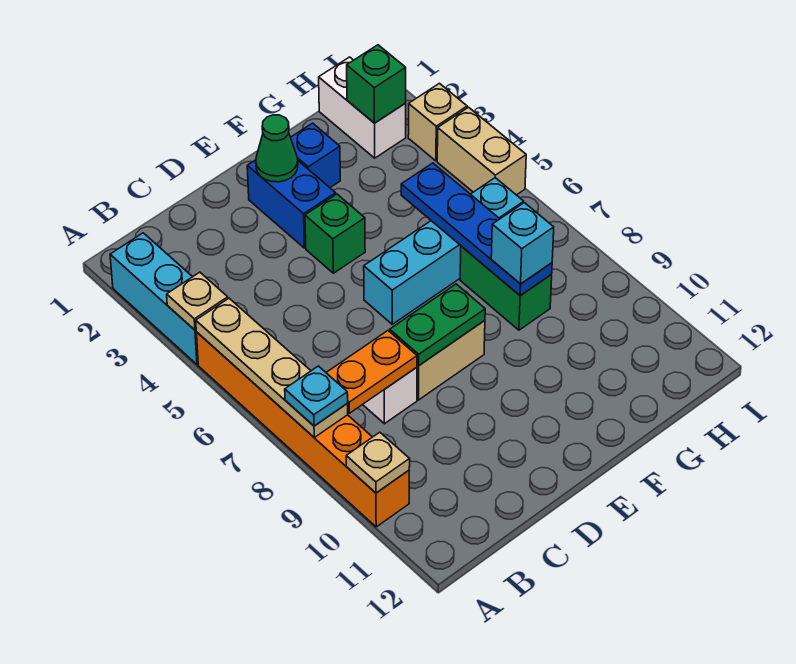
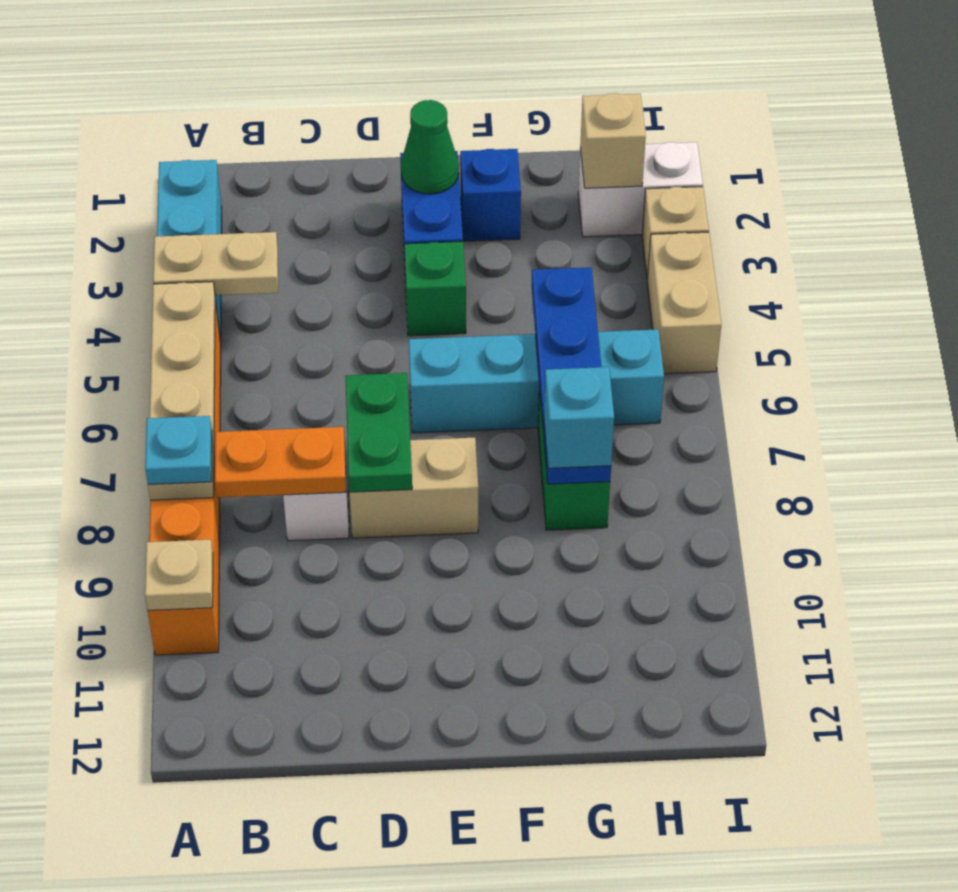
tan 1x1 plate [167,272,228,330] -> tan 1x2 plate [153,232,278,295]
green 1x2 plate [390,284,485,366] -> green 1x2 plate turned to [346,373,412,492]
white 1x2 brick [319,57,406,158] -> white 1x2 brick turned to [578,142,703,237]
green 1x1 brick [347,45,406,123] -> tan 1x1 brick [580,93,646,188]

